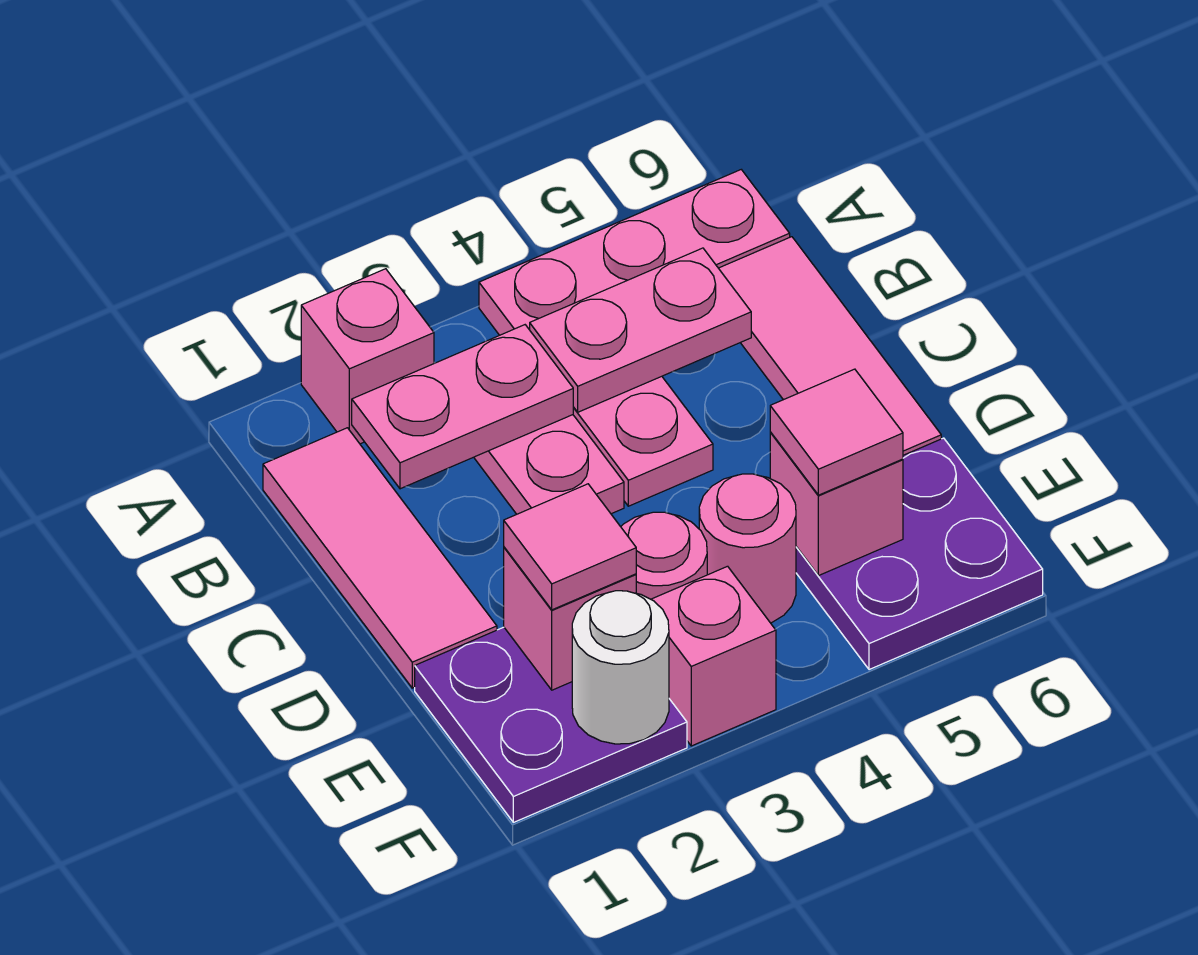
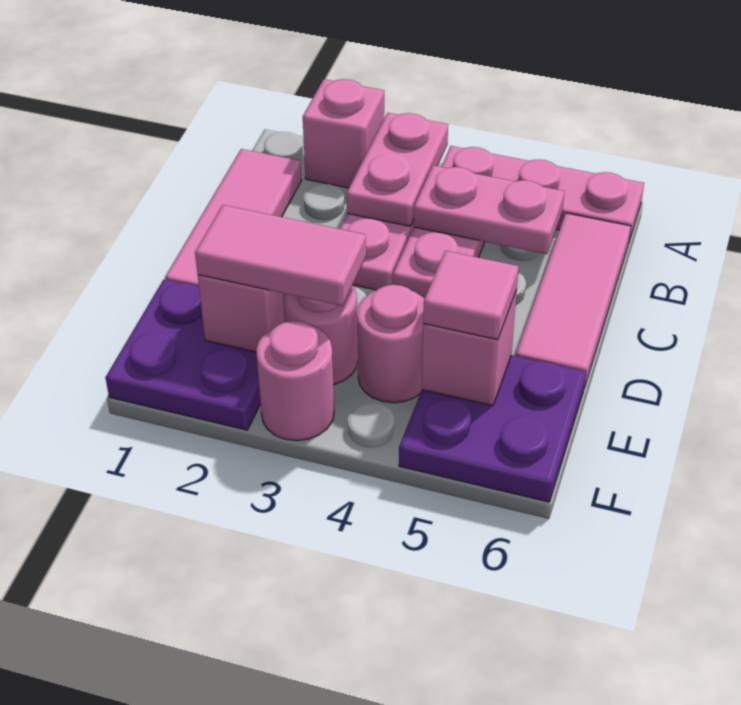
pink 1x2 plate [352,325,573,489] -> pink 1x2 plate turned to [347,113,448,226]
pink 1x1 tile [504,484,636,610] -> pink 1x2 tile [195,205,366,306]
white 1x1 round brick [572,591,669,744] -> none
pink 1x1 brick [651,566,776,746] -> pink 1x1 round brick [256,321,334,441]

